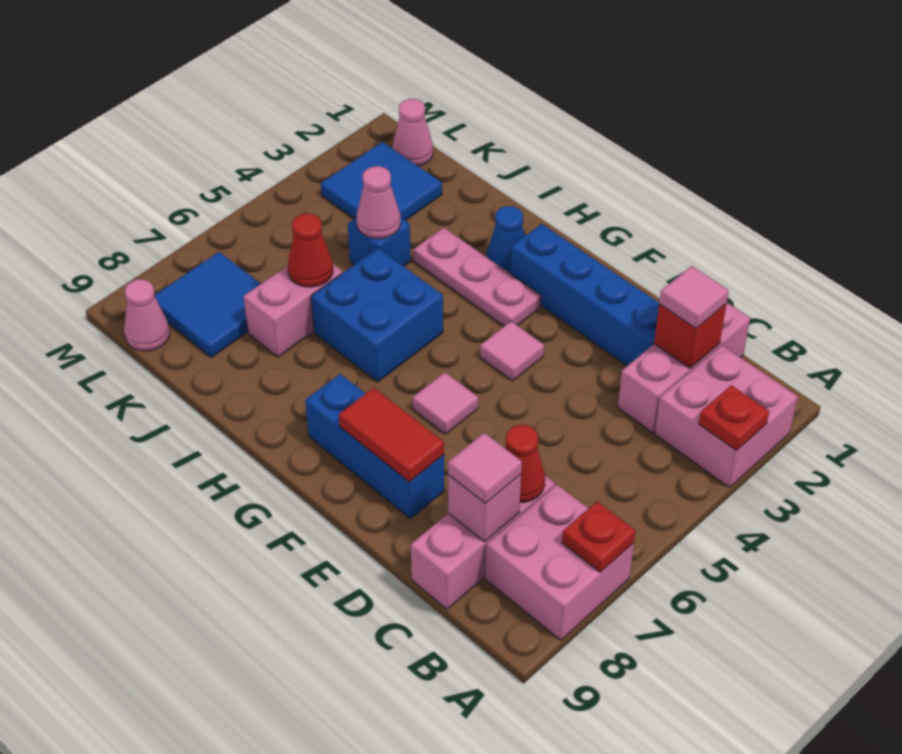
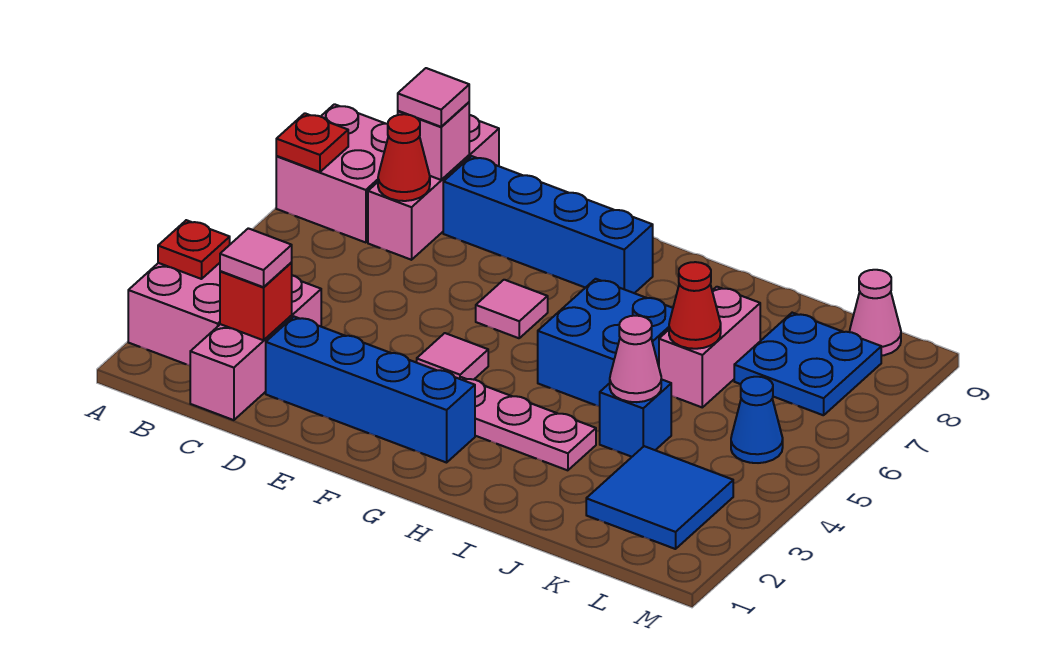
blue 1x3 brick [305,374,444,519] -> blue 1x4 brick [443,156,653,293]
red 1x2 tile [339,388,444,482] -> none
blue 1x1 cone [487,206,525,274] -> blue 1x1 cone moved to [731,377,783,463]
blue 2x2 tile [155,252,261,358] -> blue 2x2 plate [734,313,881,415]
pink 1x1 cone [393,99,433,166] -> none

